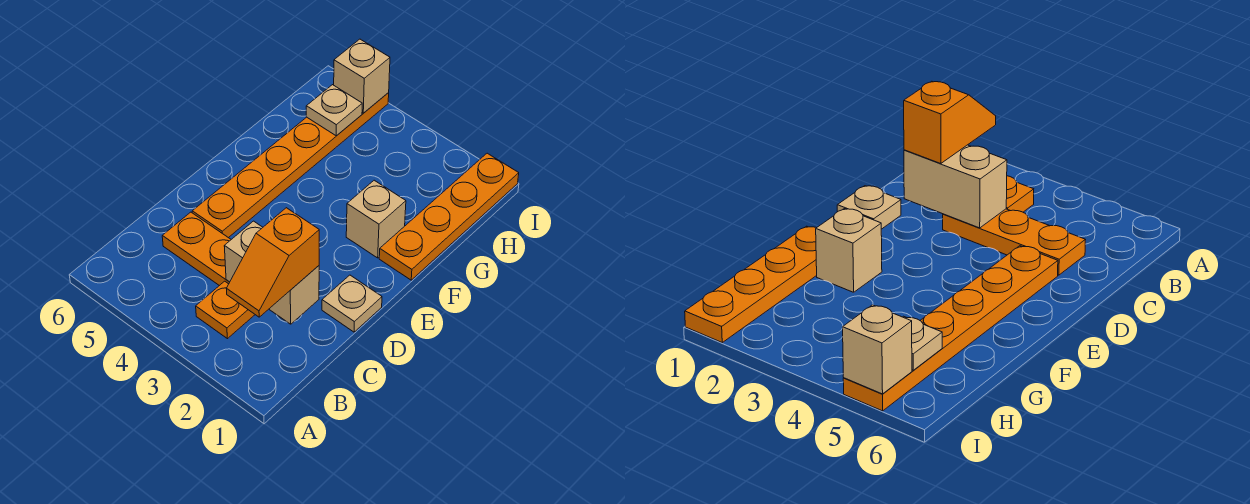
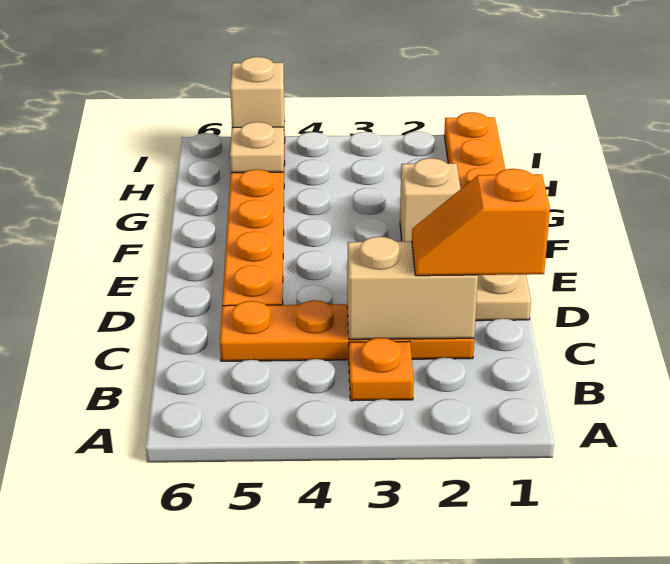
orange 1x2 slope [227,208,319,317] -> orange 1x2 slope turned to [412,169,550,276]
orange 1x3 plate [162,212,231,286] -> orange 1x4 plate [220,300,474,361]

